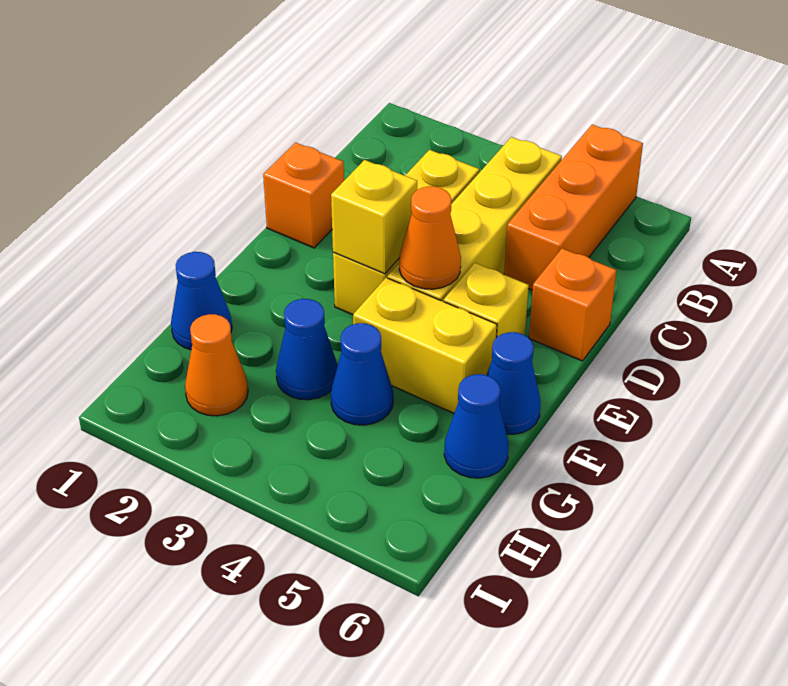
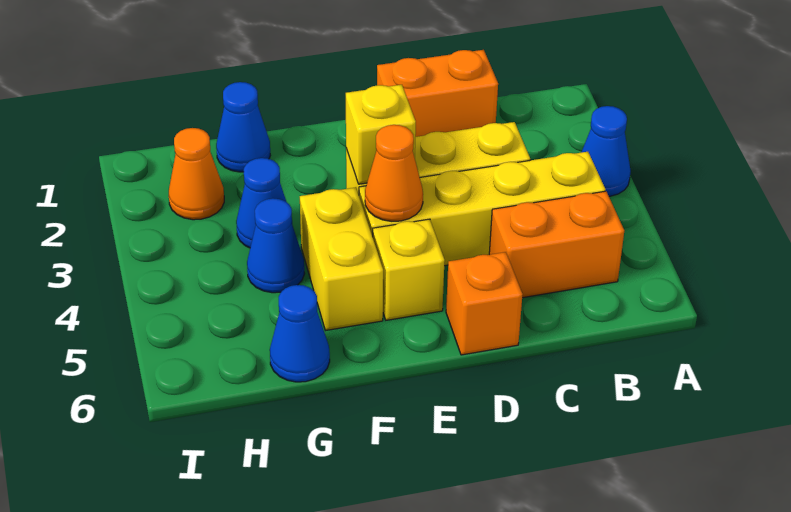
orange 1x3 brick [504,125,643,290] -> orange 1x2 brick [489,191,624,298]
orange 1x1 brick [263,143,344,248] -> orange 1x2 brick [377,50,498,137]
blue 1x1 cone [486,332,541,434] -> blue 1x1 cone moved to [582,106,631,196]

